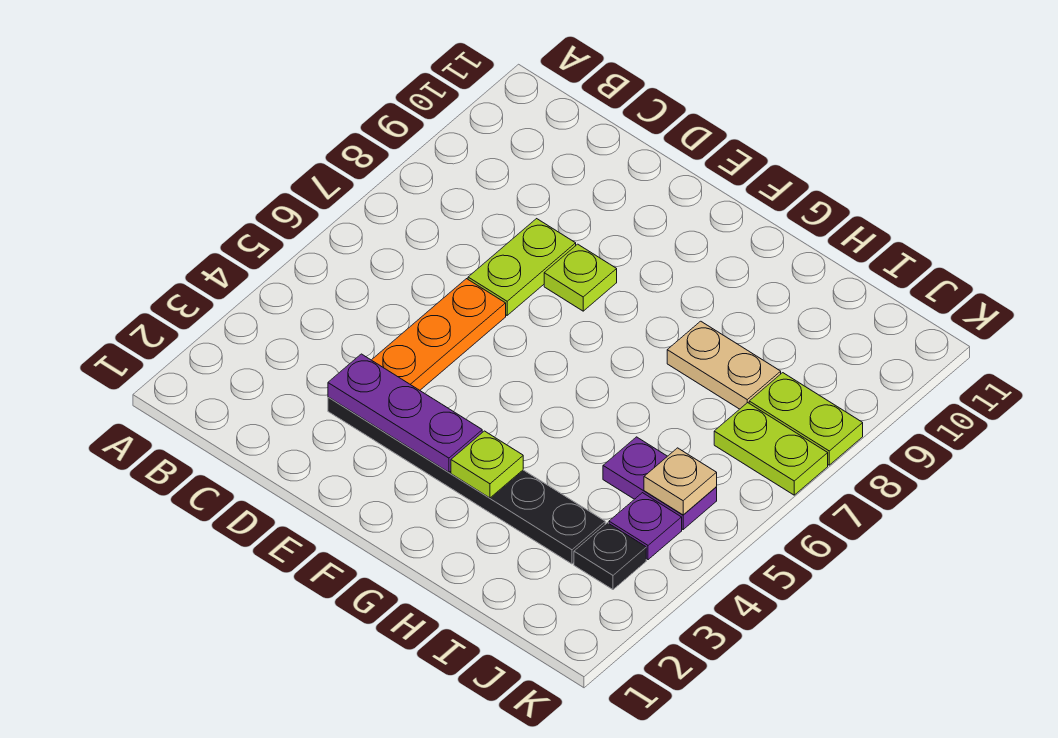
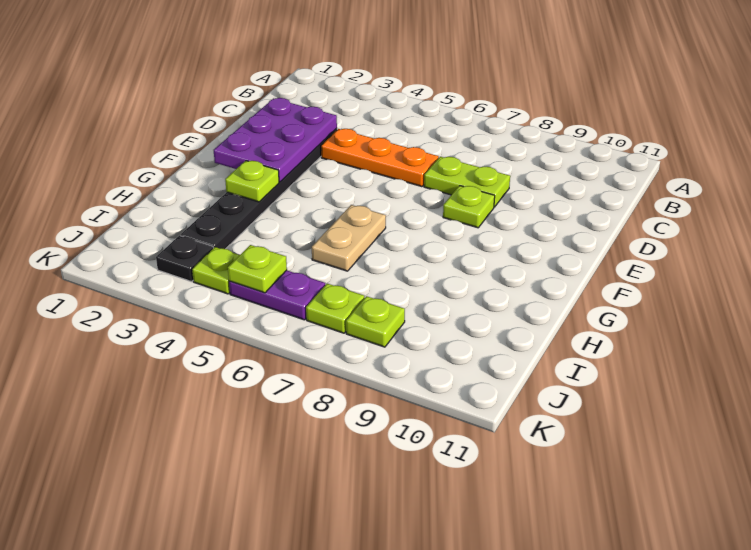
purple 1x3 plate [328,354,482,472] -> purple 2x3 plate [214,98,337,182]
tan 1x2 plate [667,321,781,409] -> tan 1x2 plate moved to [312,205,386,271]
purple 1x2 plate [603,437,717,529] -> purple 1x2 plate turned to [229,270,325,320]
purple 1x1 plate [609,493,682,560] -> lime 1x1 plate [192,247,240,294]
tan 1x1 plate [644,448,717,515] -> lime 1x1 plate [228,245,287,293]
lime 1x2 plate [714,403,828,495] -> lime 1x1 plate [306,284,364,333]
lime 1x2 plate [749,373,863,465] -> lime 1x1 plate [346,296,405,347]

